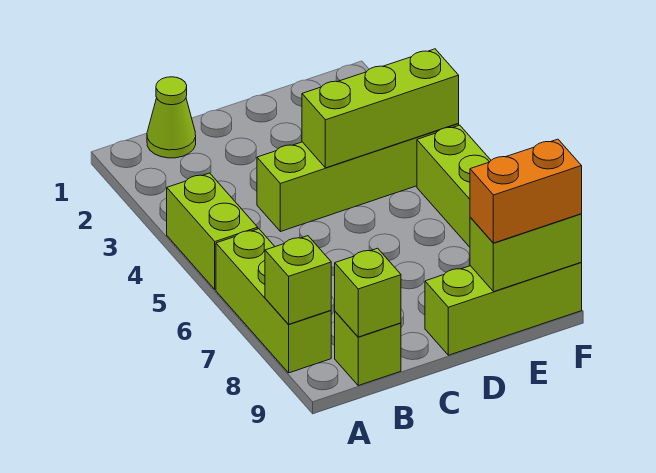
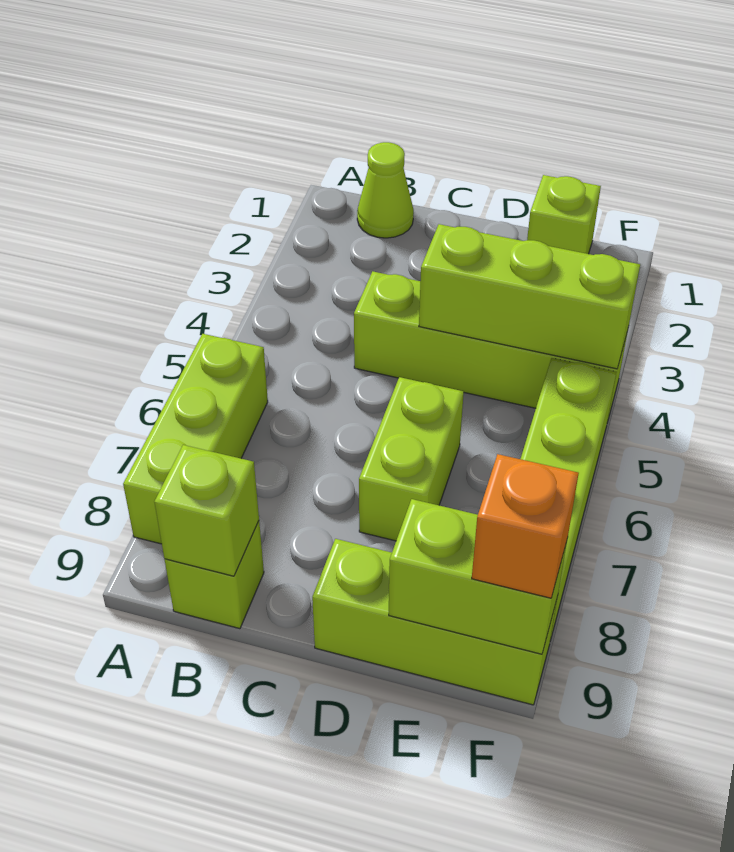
lime 1x2 brick [167,173,258,289] -> lime 1x2 brick moved to [359,377,464,541]
lime 1x1 brick [265,236,331,324] -> lime 1x1 brick moved to [527,175,601,254]
orange 1x2 brick [470,139,582,243] -> orange 1x1 brick [472,454,579,598]

